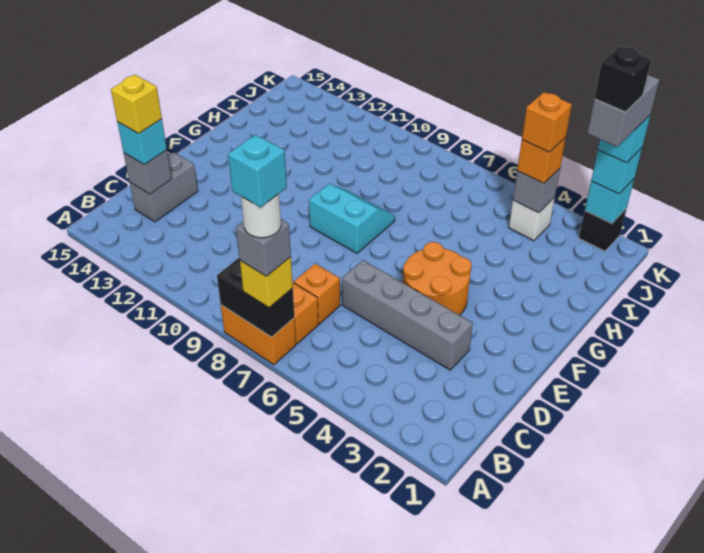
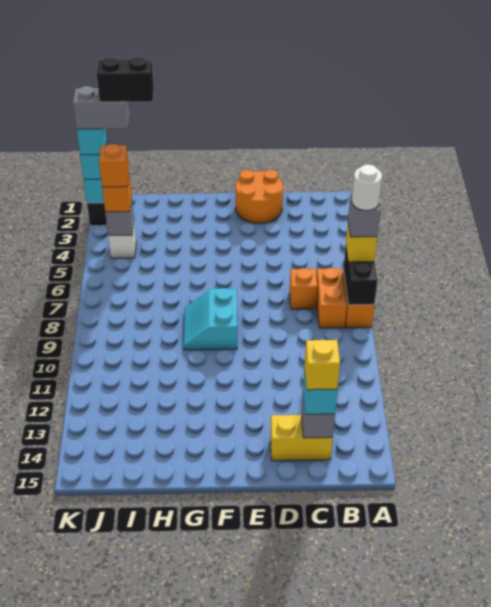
cyan 1x1 brick [228,134,287,207] -> none
grey 1x2 brick [130,152,198,222] -> yellow 1x2 brick [271,415,333,461]
grey 1x4 brick [342,260,473,370] -> none
orange 2x2 round brick [403,242,472,315] -> orange 2x2 round brick moved to [235,170,283,223]
black 1x1 brick [594,46,651,112] -> black 1x2 brick [97,57,154,102]

